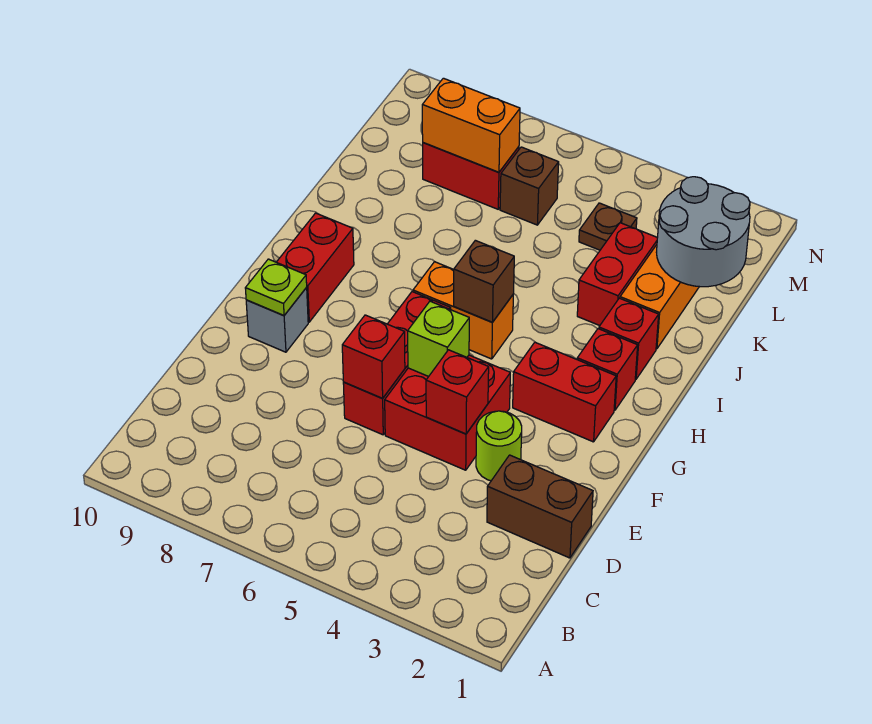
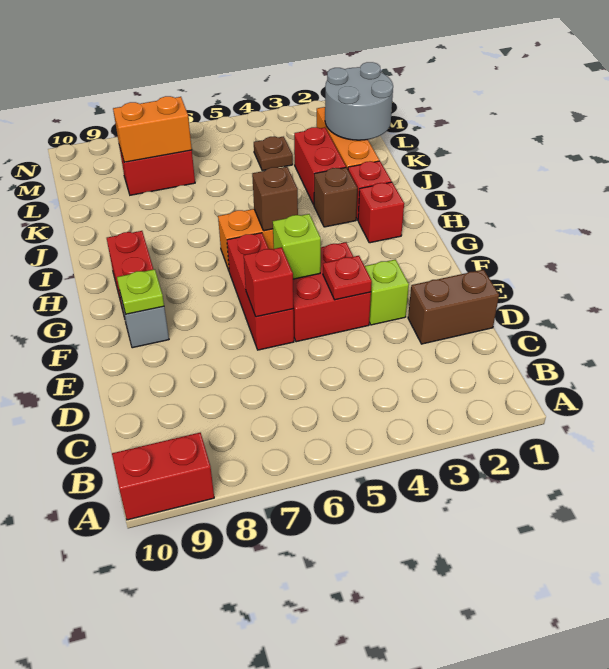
lime 1x1 round brick [476,411,522,481] -> lime 1x1 brick [365,260,409,325]
red 1x1 brick [426,350,489,434] -> red 1x1 plate [323,256,372,300]
red 1x2 brick [513,342,616,442] -> red 1x2 brick moved to [112,433,214,520]
brown 1x1 brick [500,147,559,225] -> brown 1x1 brick moved to [314,168,357,227]

